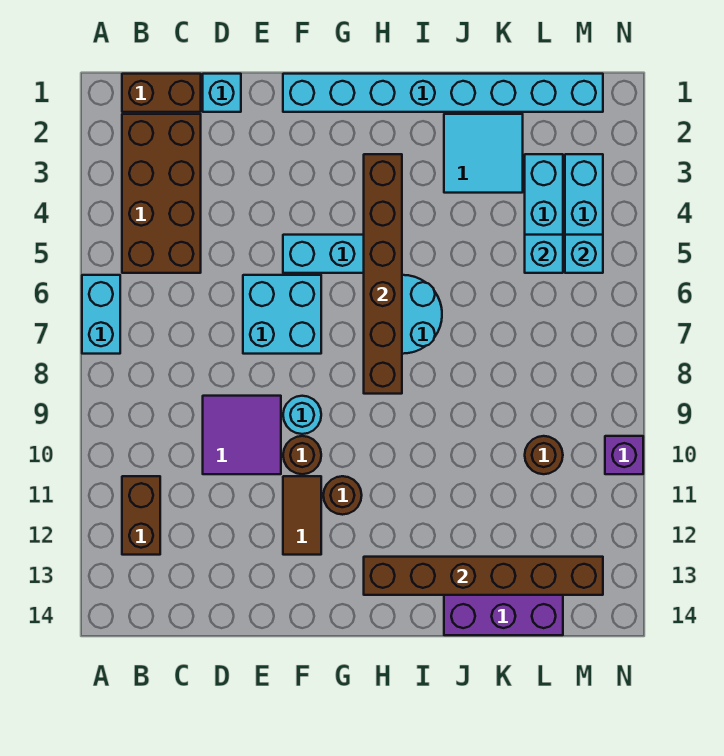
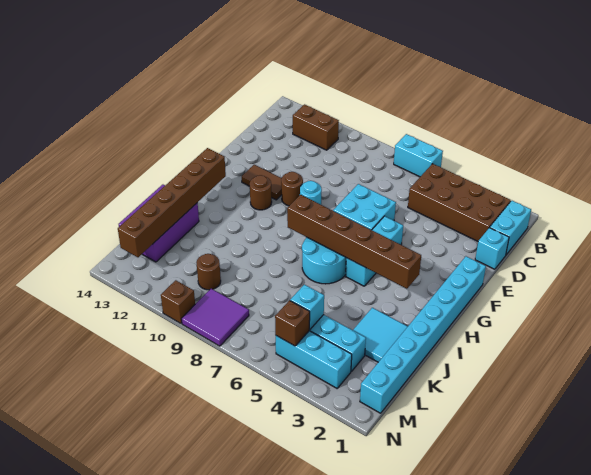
brown 1x2 brick [122,74,201,112] -> cyan 1x2 brick [490,201,531,255]
purple 2x2 tile [203,396,281,474] -> purple 2x2 tile moved to [181,289,249,346]
cyan 1x1 brick [565,235,603,273] -> brown 1x1 brick [275,300,310,346]
purple 1x1 brick [605,436,643,474] -> brown 1x1 brick [161,280,195,323]

